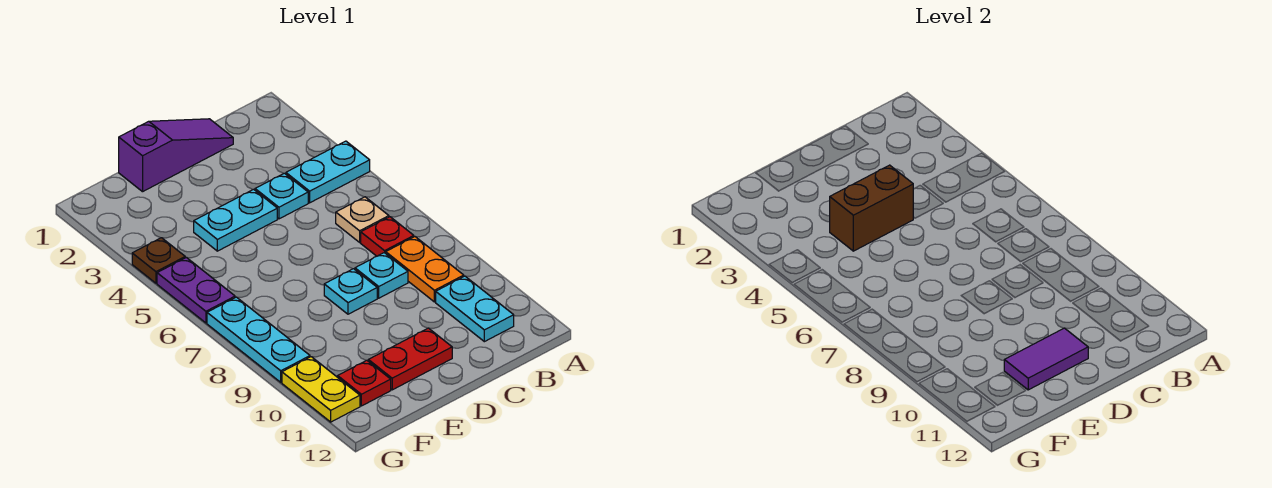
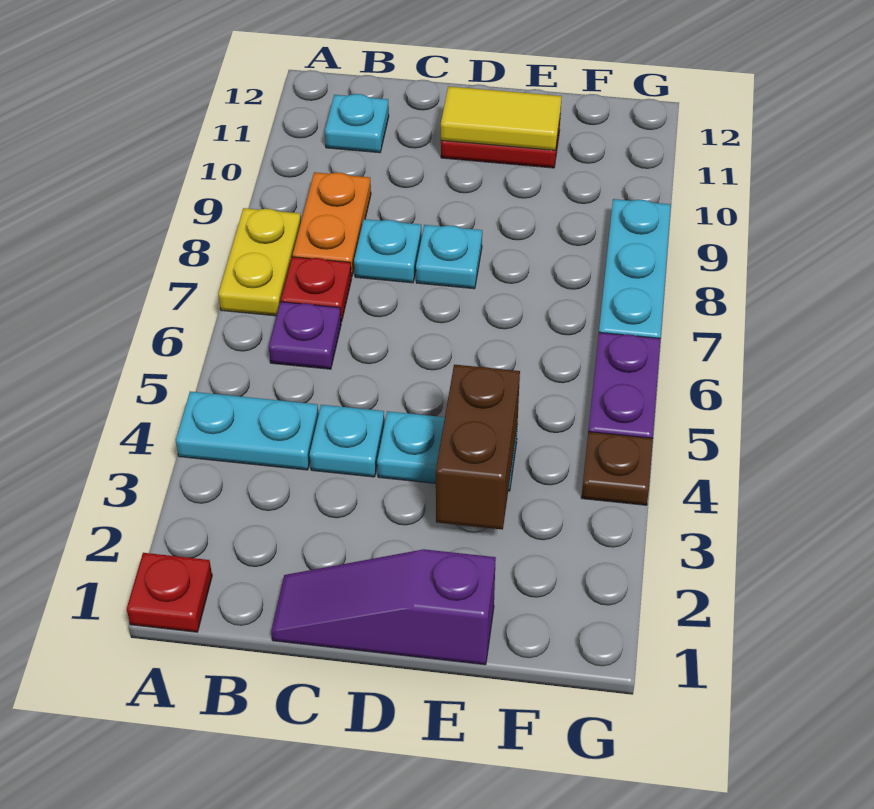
tan 1x1 plate [336,197,389,242] -> purple 1x1 plate [269,302,341,369]
cyan 1x2 plate [436,276,514,342] -> cyan 1x1 plate [325,94,389,153]
brown 1x2 brick [830,165,913,251] -> brown 1x2 brick turned to [436,365,520,530]
purple 1x2 tile [1004,328,1088,390] -> yellow 1x2 tile [441,86,562,150]
red 1x1 plate [338,360,391,406] -> red 1x1 plate moved to [127,553,212,632]
yellow 1x2 plate [282,357,360,422] -> yellow 1x2 plate moved to [218,208,301,316]

